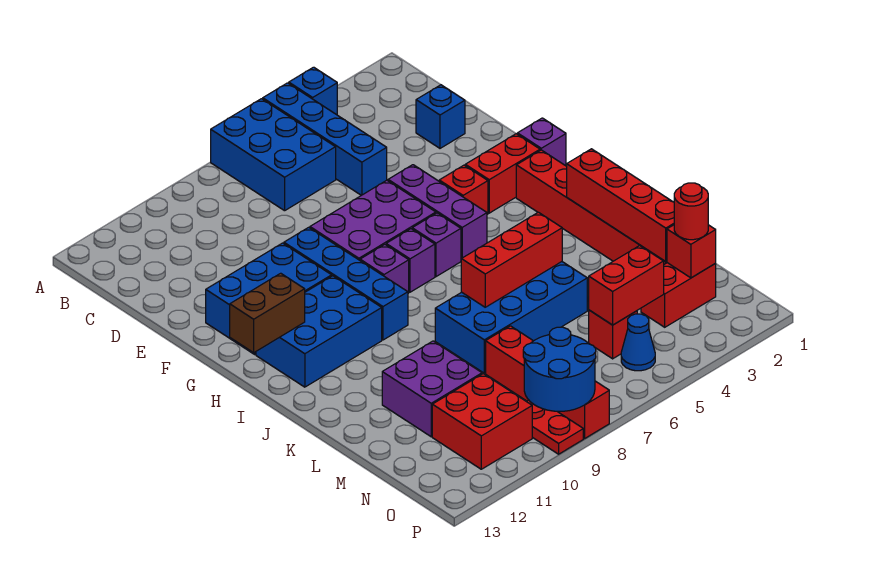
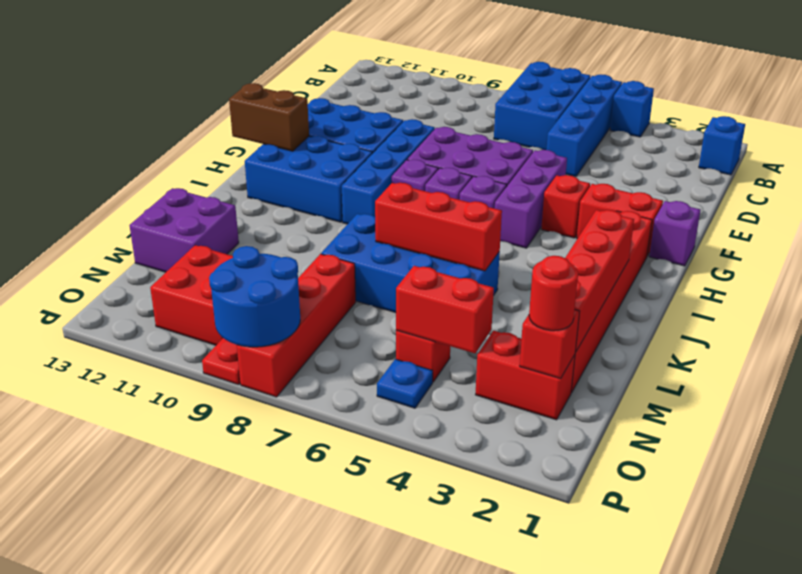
blue 1x1 brick [416,85,465,148] -> blue 1x1 brick moved to [699,116,745,175]
purple 2x2 brick [382,341,482,437] -> purple 2x2 brick moved to [129,188,239,272]
blue 1x1 cone [621,314,655,371] -> blue 1x1 plate [377,359,433,408]

